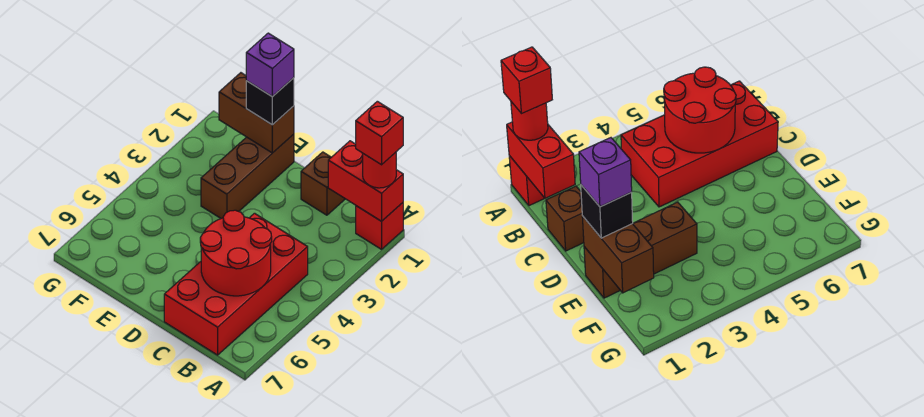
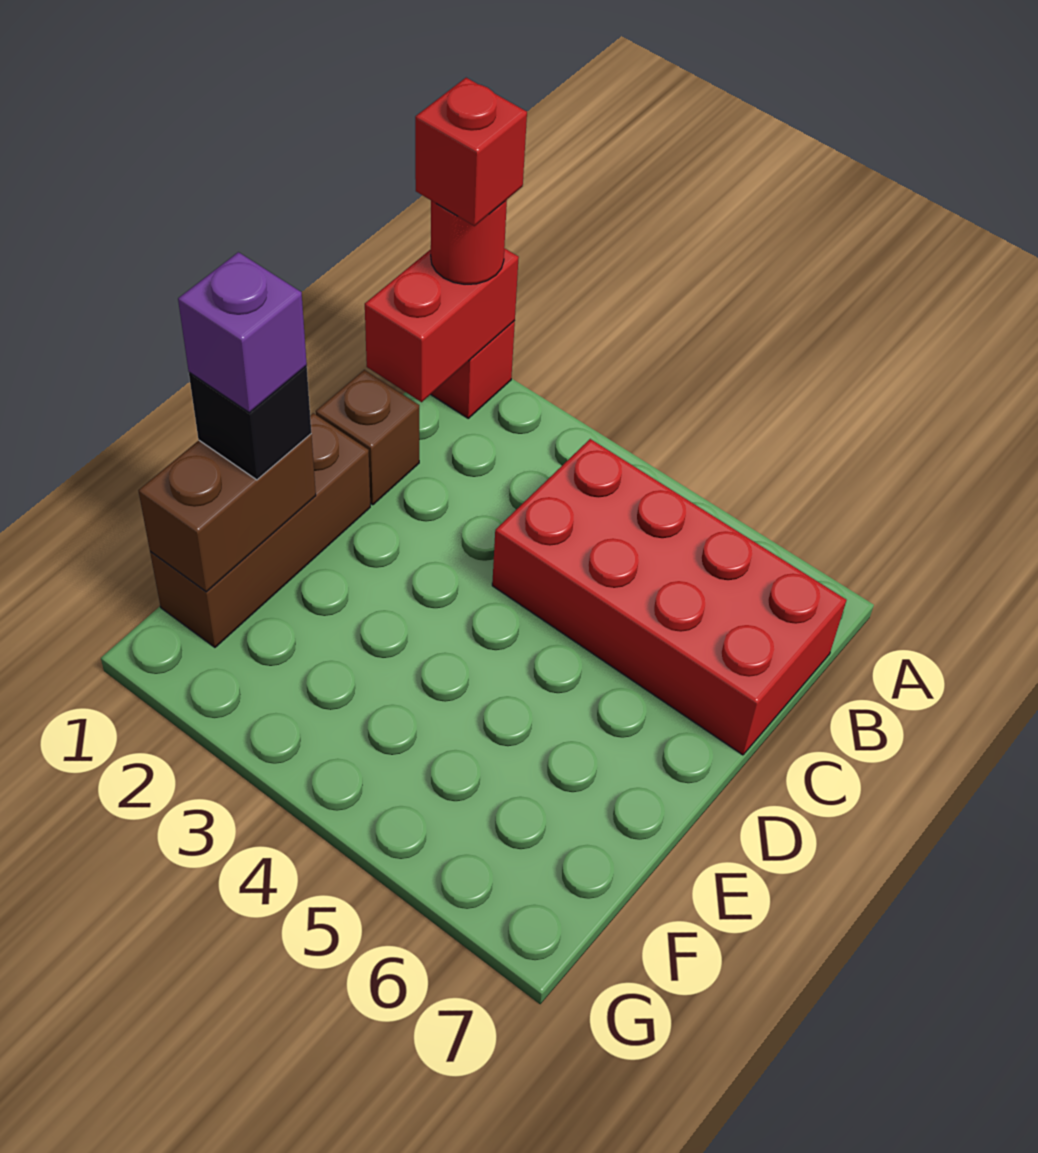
red 2x2 round brick [200,210,272,296] -> none
brown 1x3 brick [201,134,294,218] -> brown 1x3 brick turned to [150,413,370,647]

